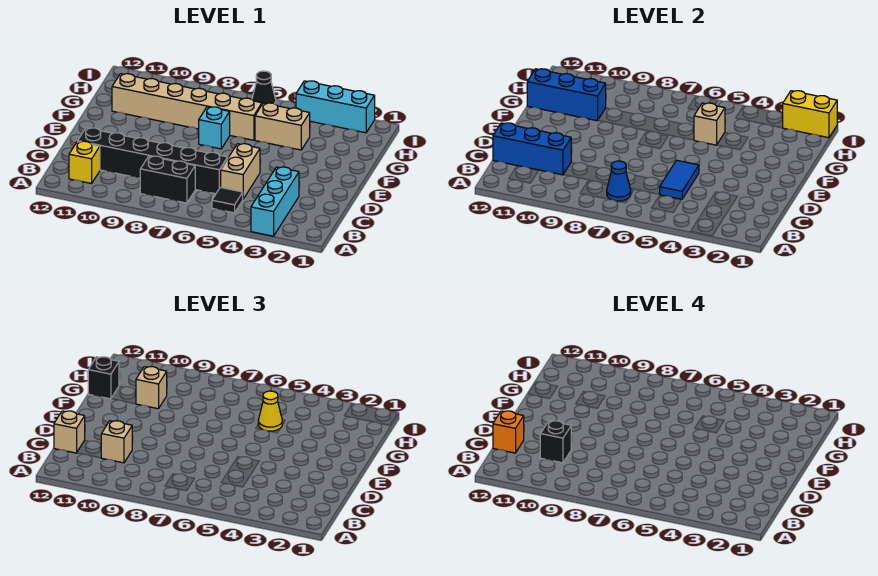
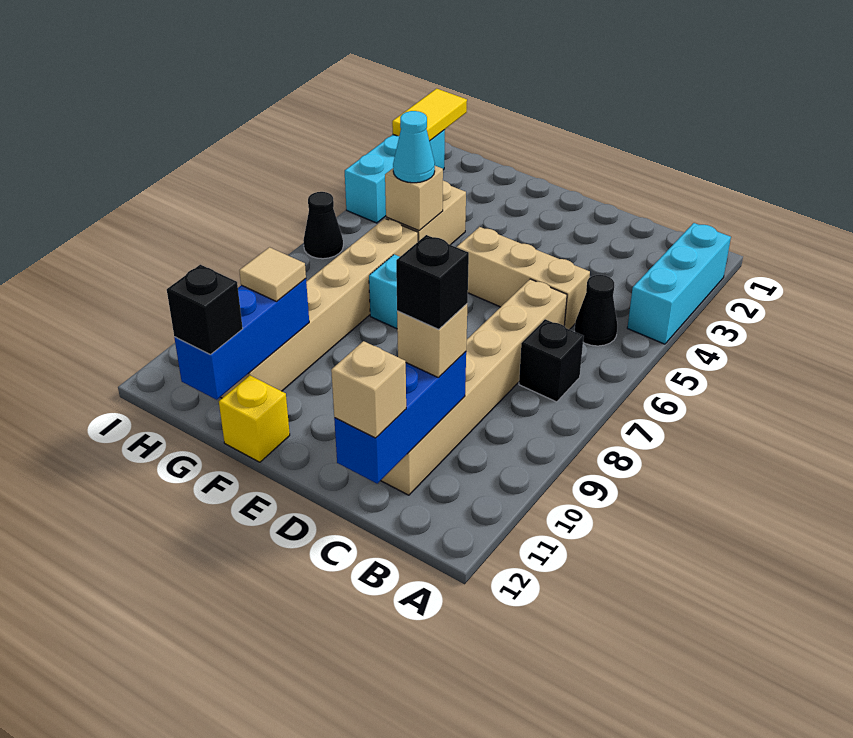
cyan 1x3 brick [251,167,299,236] -> cyan 1x3 brick turned to [627,223,731,344]
black 1x1 tile [212,187,243,213] -> black 1x1 cone [574,275,617,346]
black 1x2 brick [140,156,195,203] -> black 1x1 brick [519,319,584,402]
blue 1x1 cone [607,161,631,201] -> none
yellow 1x1 brick [69,141,100,184] -> yellow 1x1 brick moved to [219,375,290,462]
tan 1x2 brick [221,144,260,199] -> tan 1x3 brick [457,227,590,330]
blue 1x2 tile [660,160,699,199] -> none
black 1x6 brick [78,128,228,194] -> tan 1x6 brick [381,279,567,495]
orange 1x1 brick [493,411,524,453] -> none
yellow 1x1 cone [258,391,282,431] -> cyan 1x1 cone [393,111,435,183]
tan 1x1 brick [136,367,167,409] -> tan 1x1 tile [239,247,306,302]
yellow 1x2 brick [782,91,837,138] -> yellow 1x2 tile [392,89,467,141]

